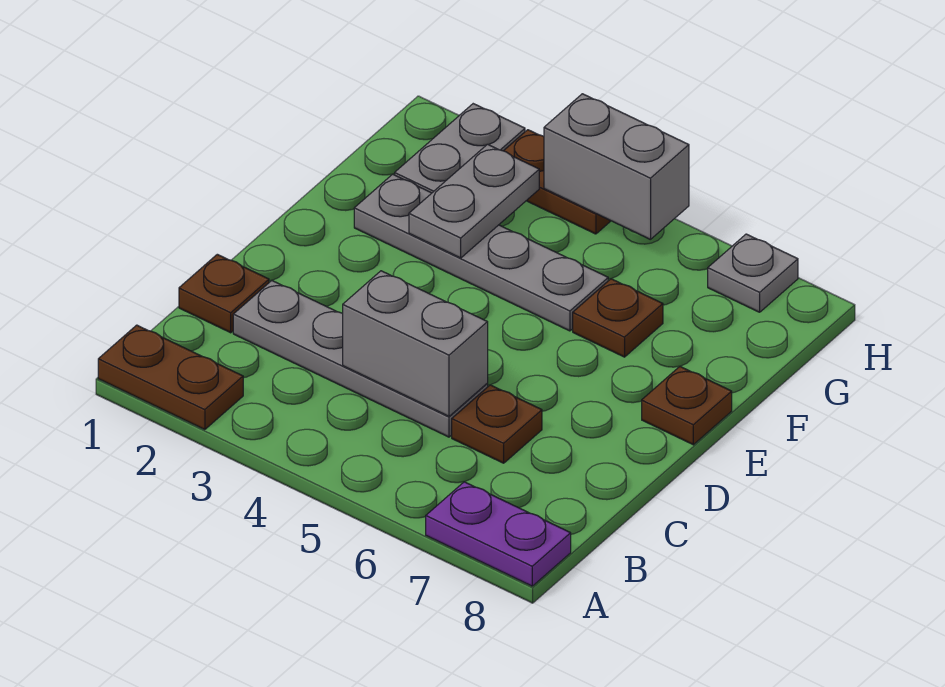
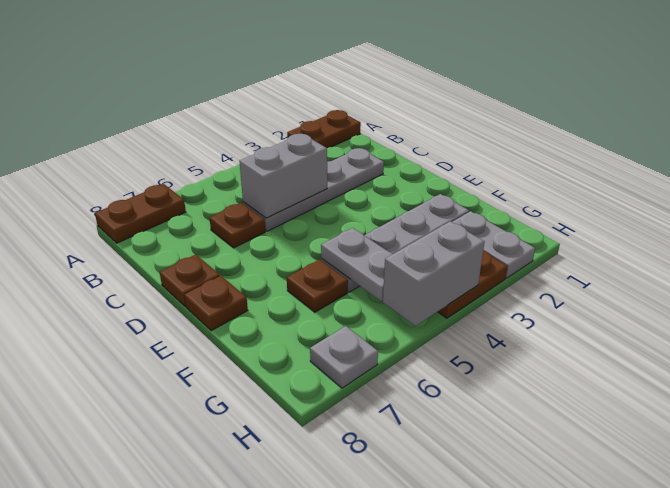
purple 1x2 plate [426,482,571,586] -> brown 1x2 plate [95,184,186,243]
brown 1x1 plate [179,254,269,333] -> brown 1x1 plate moved to [160,254,220,307]
grey 1x2 plate [409,144,539,258] -> grey 1x2 plate moved to [321,228,392,301]

